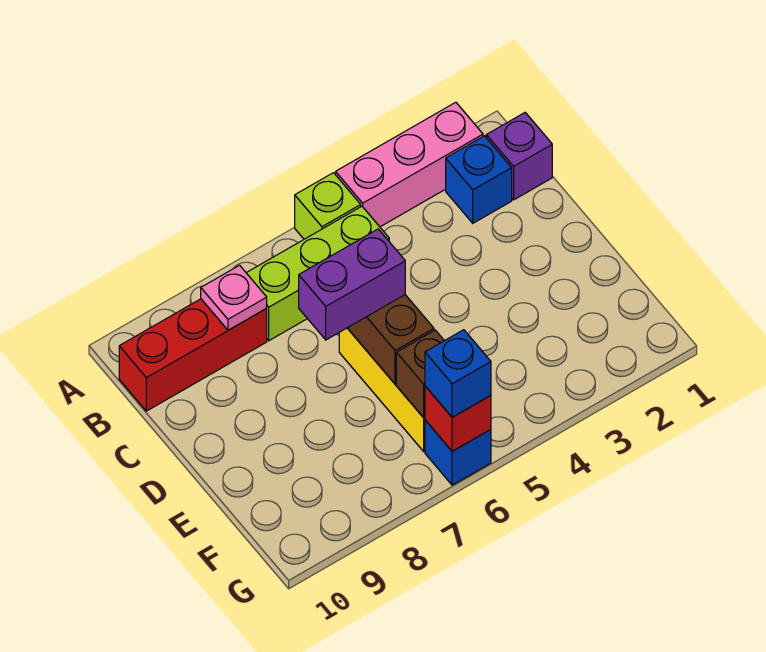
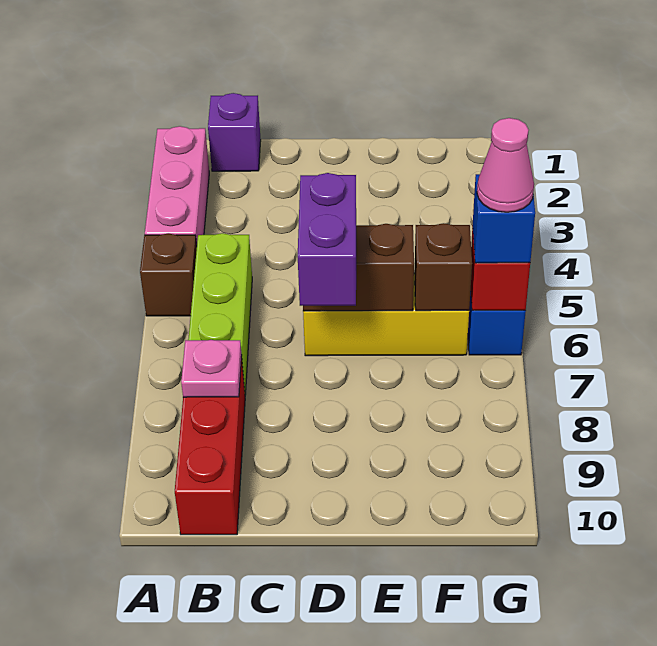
lime 1x1 brick [295,173,361,239] -> brown 1x1 brick [140,234,197,316]
blue 1x1 brick [446,136,512,223] -> none
none -> pink 1x1 cone [477,118,534,212]

